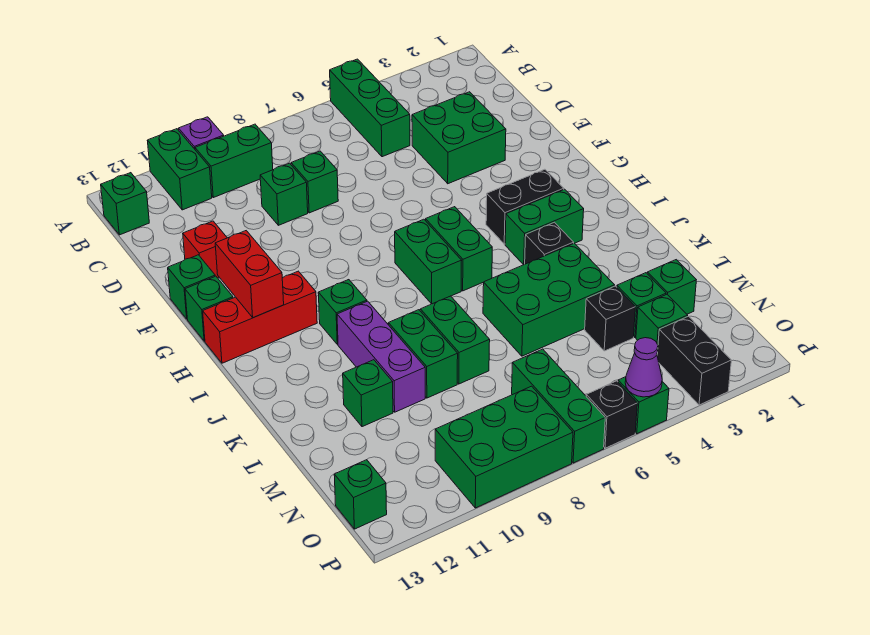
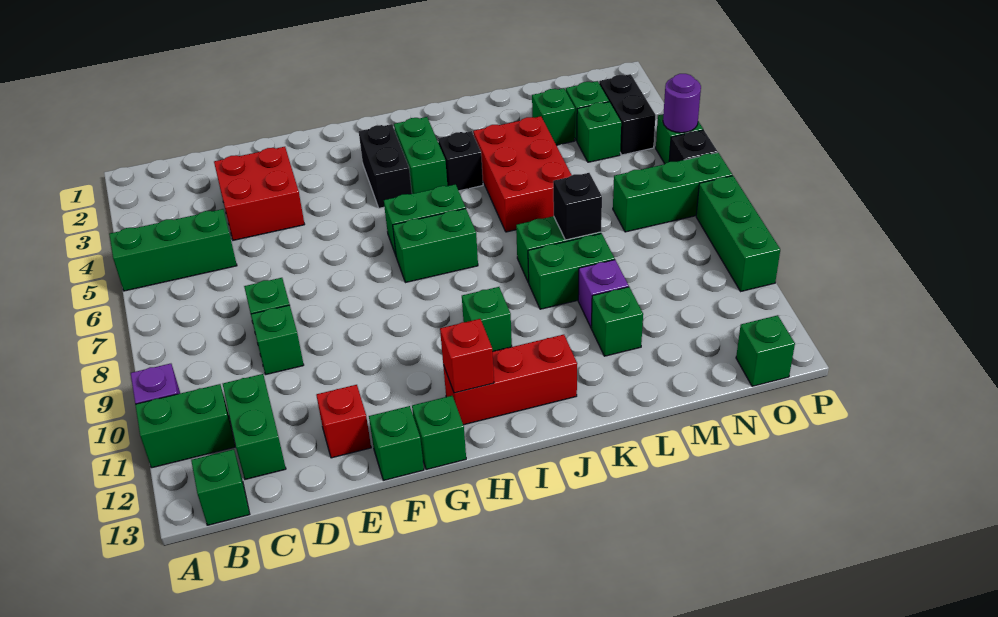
green 1x2 brick [195,124,273,198] -> green 1x2 brick moved to [223,374,286,479]
green 2x2 brick [412,92,506,184] -> red 2x2 brick [214,147,305,240]
red 1x2 brick [215,231,284,318] -> red 1x1 brick [440,319,494,393]
red 1x3 brick [203,271,317,363] -> red 1x3 brick turned to [443,335,577,425]
purple 1x3 brick [337,301,425,412] -> purple 1x1 brick [578,260,629,328]
green 2x3 brick [483,243,615,356] -> red 2x3 brick [473,116,571,232]
green 1x1 brick [647,260,696,314] -> green 1x1 brick moved to [577,102,621,162]
black 1x1 brick [585,286,635,351] -> black 1x1 brick moved to [553,173,602,240]
black 1x2 brick [657,316,731,405] -> black 1x2 brick turned to [599,74,655,155]
green 2x3 brick [435,386,573,508] -> green 1x3 brick [696,176,780,291]
purple 1x1 cone [625,338,662,397] -> purple 1x1 round brick [663,74,701,133]

